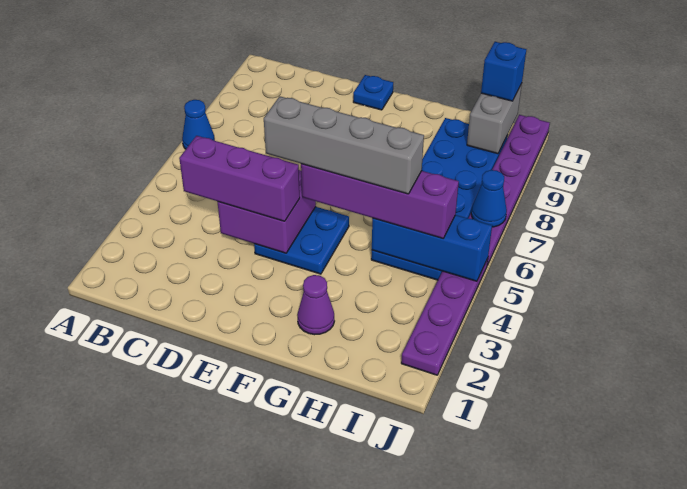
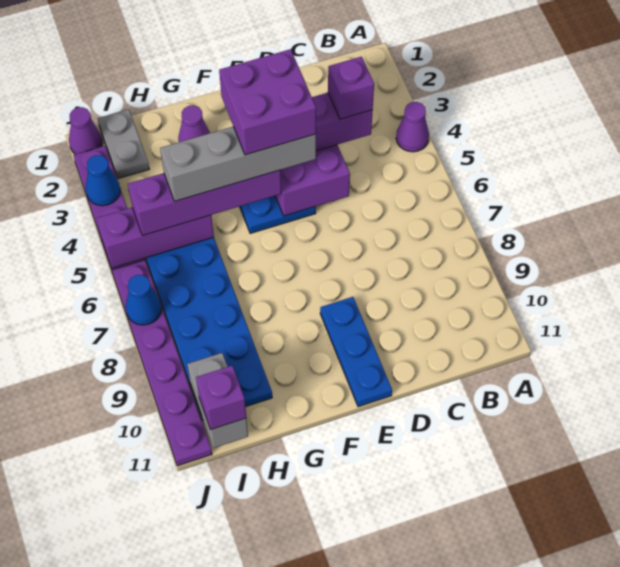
none -> purple 1x1 cone [396,102,429,152]
blue 1x1 cone [182,100,215,149] -> blue 1x1 cone moved to [86,155,120,206]
none -> purple 1x1 brick [328,57,374,119]
none -> purple 2x2 brick [219,49,316,155]
blue 1x1 plate [353,75,393,110] -> blue 1x3 plate [320,297,392,407]
blue 1x3 brick [372,215,492,281] -> purple 1x3 brick [97,208,214,268]
none -> grey 1x2 plate [98,109,149,179]
blue 1x1 brick [481,42,526,101] -> purple 1x1 brick [196,366,246,429]
none -> purple 1x1 cone [69,107,103,154]

